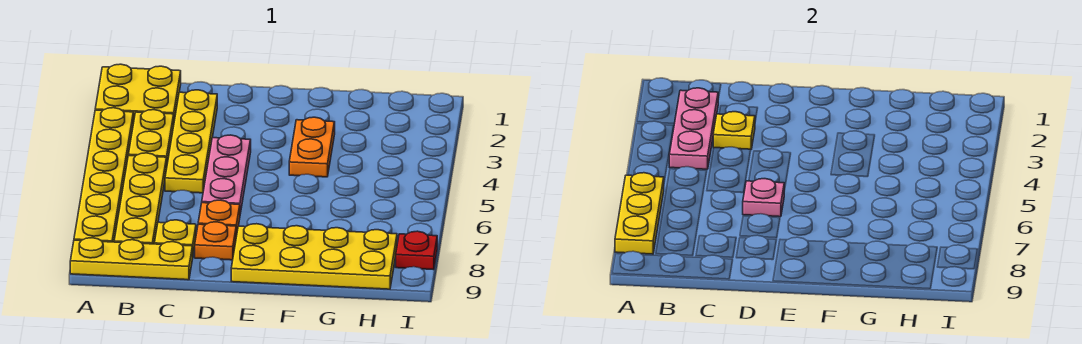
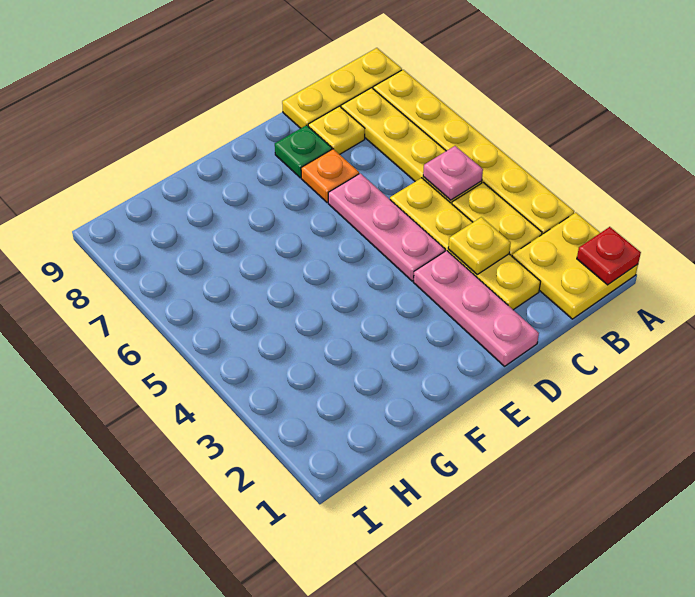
yellow 1x3 plate [615,173,664,254] -> none
pink 1x3 plate [669,88,718,169] -> pink 1x3 plate moved to [413,251,539,366]
pink 1x1 plate [743,179,784,217] -> pink 1x1 plate moved to [423,146,483,200]
orange 1x1 plate [195,222,236,260] -> green 1x1 plate [275,125,332,178]
yellow 2x4 plate [231,224,397,289] -> none
orange 1x2 plate [289,117,335,177] -> none
red 1x1 plate [396,231,437,270] -> red 1x1 plate moved to [577,227,641,285]

